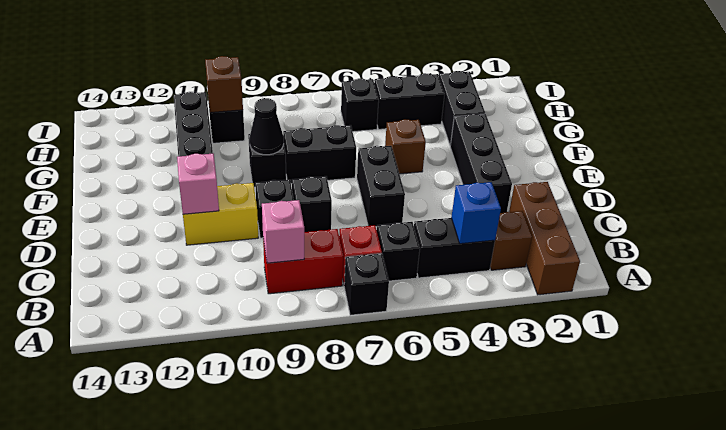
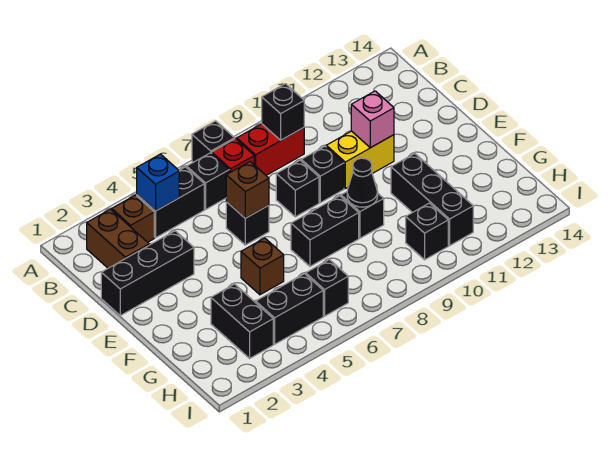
brown 1x3 brick [509,182,580,295] -> brown 1x2 brick [87,209,149,268]
pink 1x1 brick [262,200,304,263] -> black 1x1 brick [262,84,304,140]
black 1x3 brick [450,114,512,213] -> black 1x3 brick turned to [101,231,194,315]
black 1x2 brick [357,146,405,227] -> black 1x1 brick [226,202,269,245]
brown 1x1 brick [205,56,243,113] -> brown 1x1 brick moved to [226,162,269,218]

